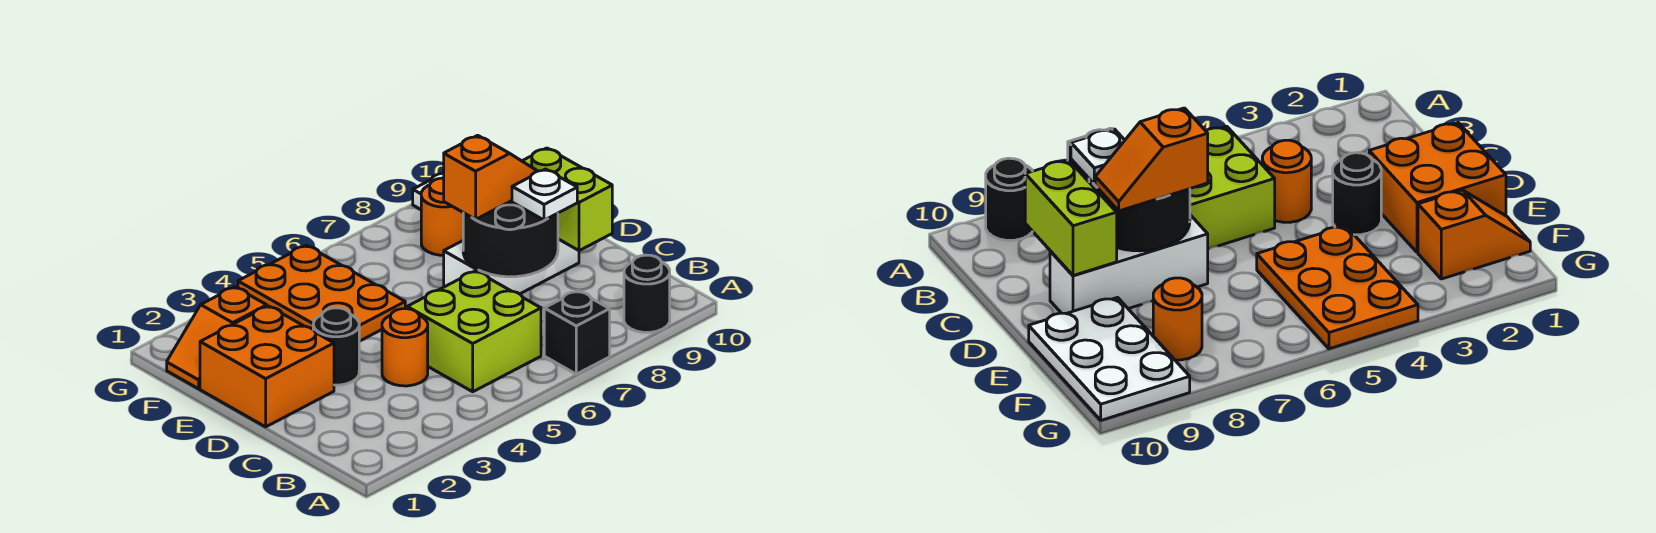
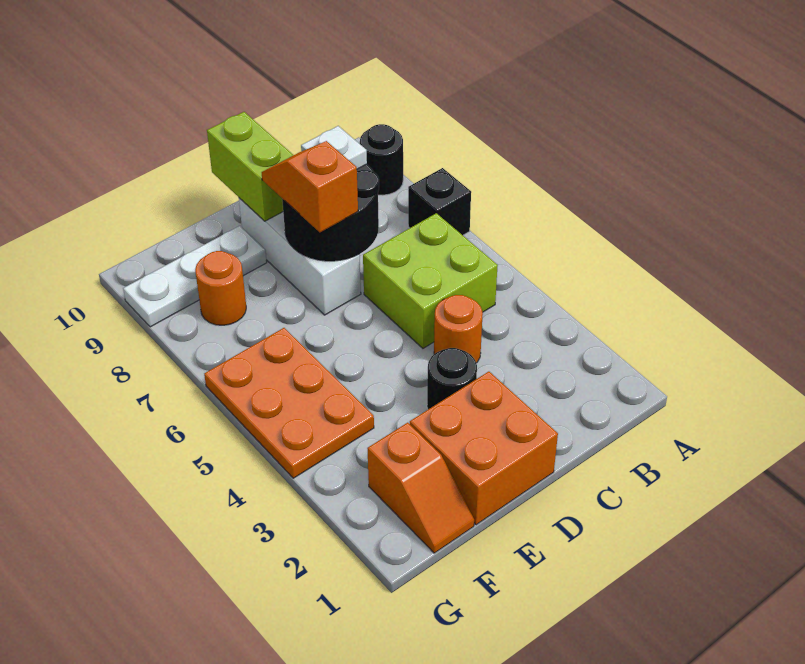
lime 1x2 brick [523,148,612,251] -> lime 1x2 brick turned to [207,112,293,221]
orange 2x3 plate [238,245,405,341] -> orange 2x3 plate turned to [204,328,374,478]
white 2x3 plate [1029,298,1190,420] -> white 1x3 plate [123,226,267,327]

